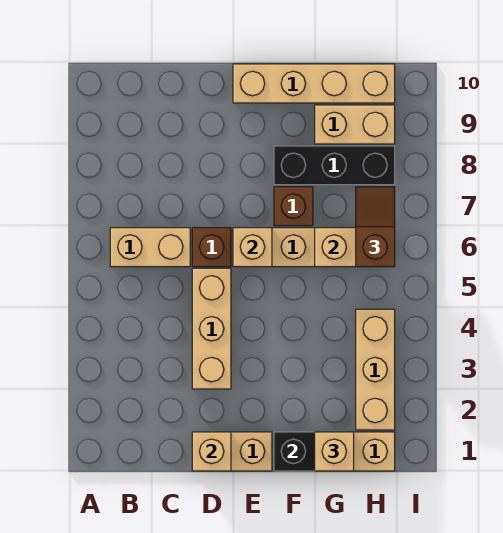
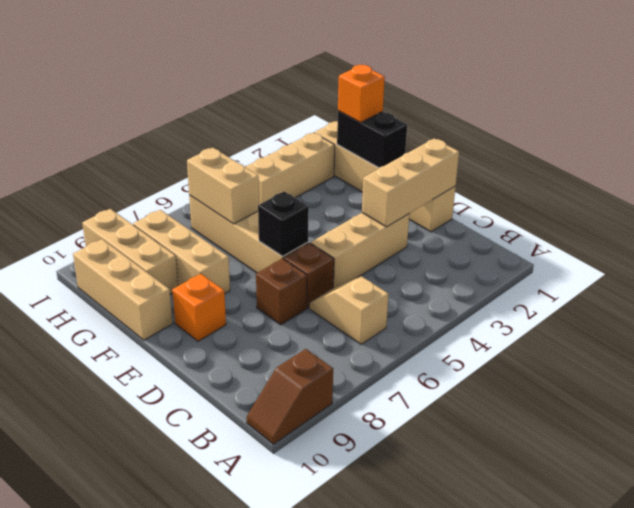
tan 1x2 brick [110,228,190,267] -> tan 1x2 slope [309,276,389,344]
tan 1x1 brick [192,432,231,471] -> tan 1x3 brick [362,139,459,227]
tan 1x1 brick [233,228,272,267] -> black 1x1 brick [258,191,309,256]
none -> orange 1x1 brick [172,274,226,341]
tan 1x4 brick [233,64,395,103] -> tan 1x3 brick [73,239,173,340]
brown 1x1 brick [274,187,313,226] -> brown 1x1 brick moved to [256,258,307,325]
black 1x3 brick [274,146,395,185] -> tan 1x3 brick [133,210,230,293]
tan 1x1 brick [315,432,354,471] -> orange 1x1 brick [338,65,385,123]
tan 1x2 brick [315,105,395,144] -> tan 1x3 brick [82,209,178,294]
brown 1x2 slope [356,187,395,267] -> brown 1x2 slope moved to [247,349,333,444]

